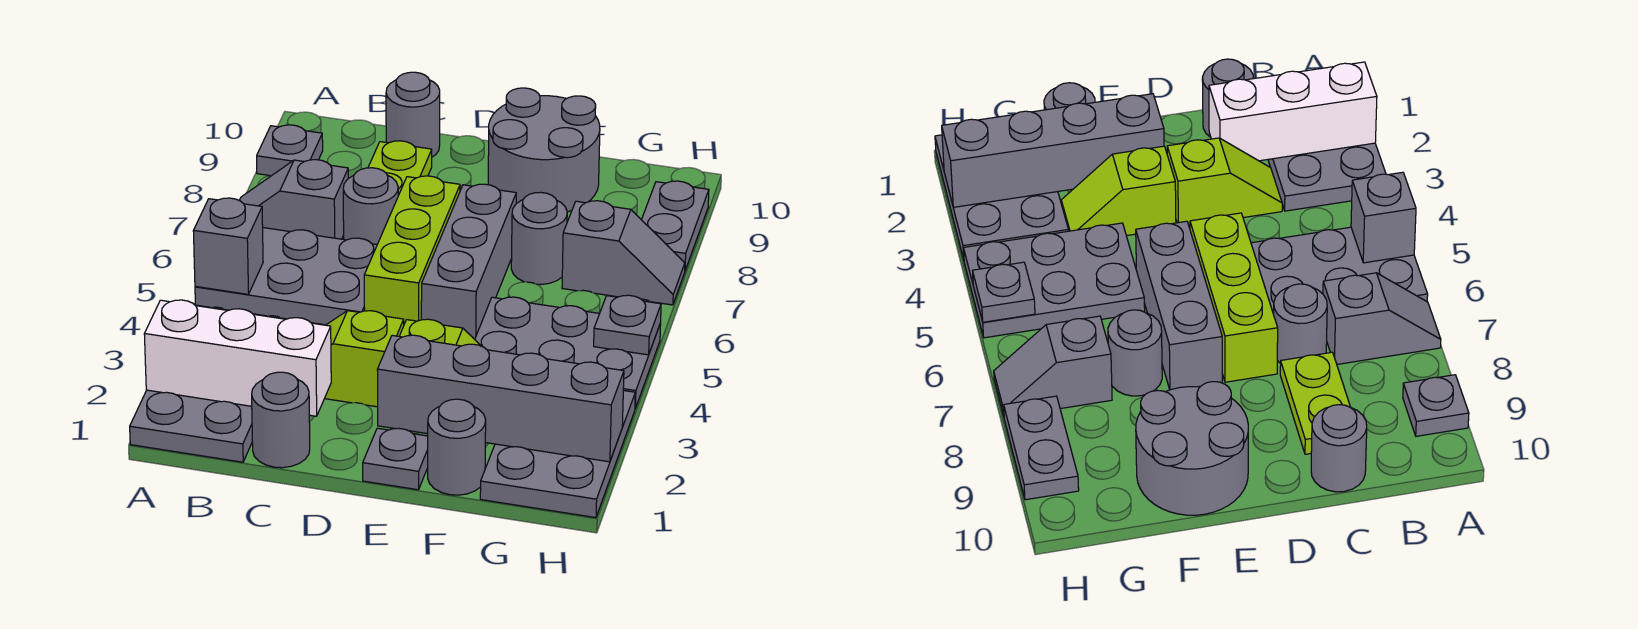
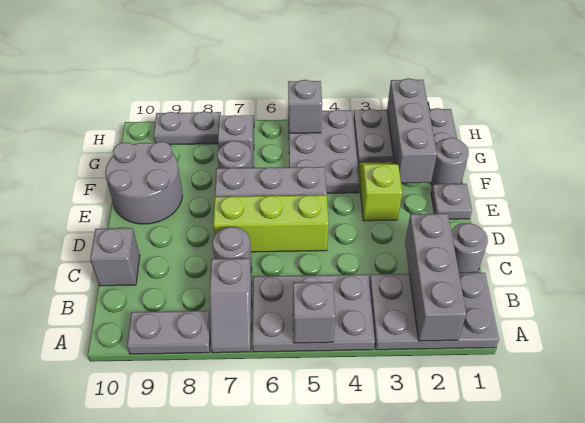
white 1x3 brick [144,300,331,416] -> grey 1x3 brick [405,214,466,341]
grey 2x3 plate [195,228,377,325] -> grey 2x3 plate turned to [252,274,375,352]
grey 1x1 plate [257,125,323,176] -> grey 1x2 plate [127,311,211,354]
lime 1x2 slope [325,311,404,407] -> none
lime 1x2 plate [368,141,432,195] -> none
grey 1x1 round brick [386,72,440,157] -> grey 1x1 brick [90,228,140,286]
grey 1x4 brick [377,335,624,462] -> grey 1x3 brick [387,78,437,183]
grey 1x1 plate [594,295,661,355] -> grey 1x1 brick [288,80,322,133]

